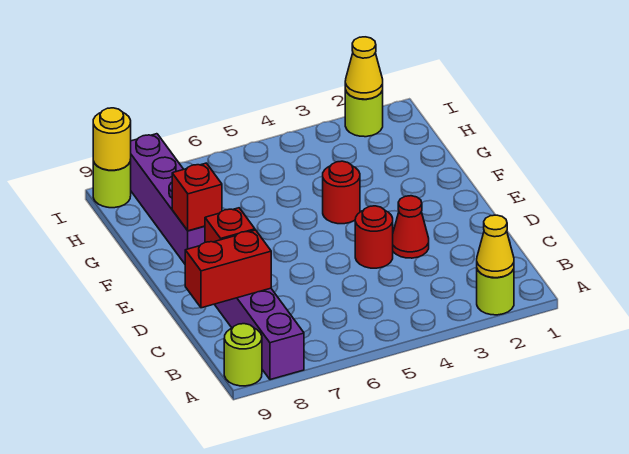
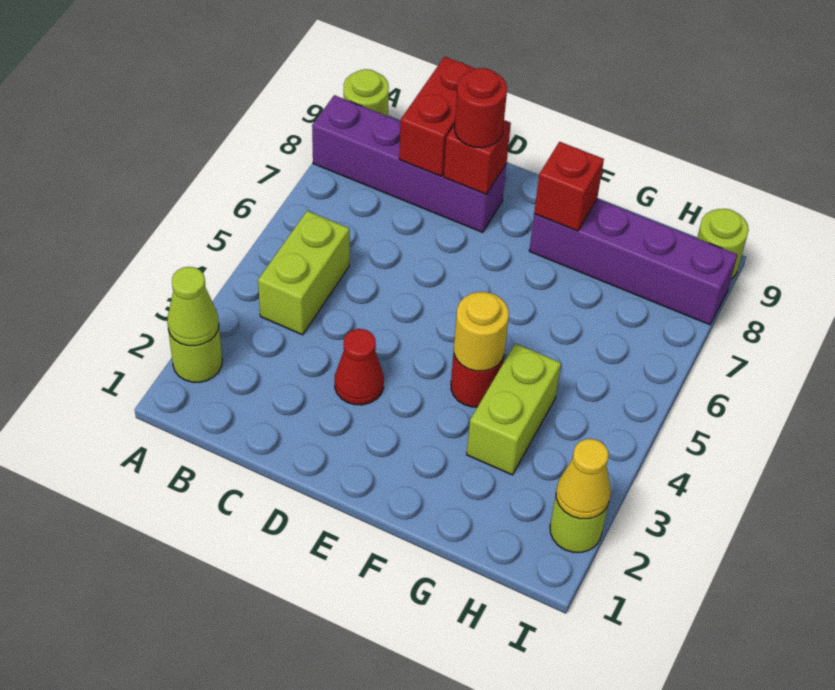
yellow 1x1 cone [477,215,514,278] -> lime 1x1 cone [167,267,219,346]
none -> lime 1x2 brick [258,211,350,335]
red 1x1 round brick [355,206,393,268] -> red 1x1 round brick moved to [455,68,507,148]
none -> lime 1x2 brick [467,343,561,475]
yellow 1x1 round brick [93,108,131,170] -> yellow 1x1 round brick moved to [454,292,509,371]

